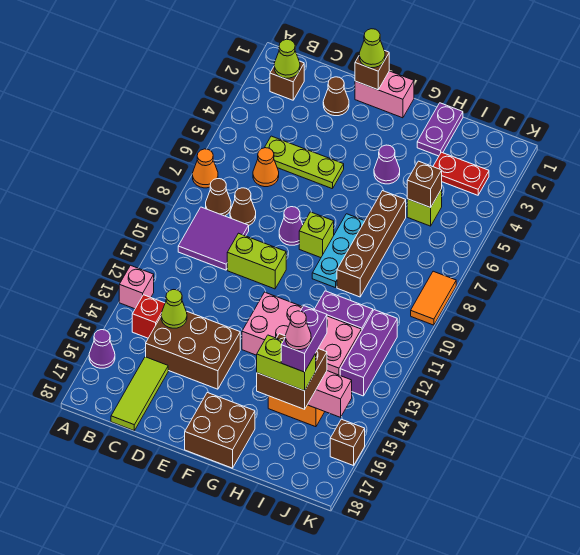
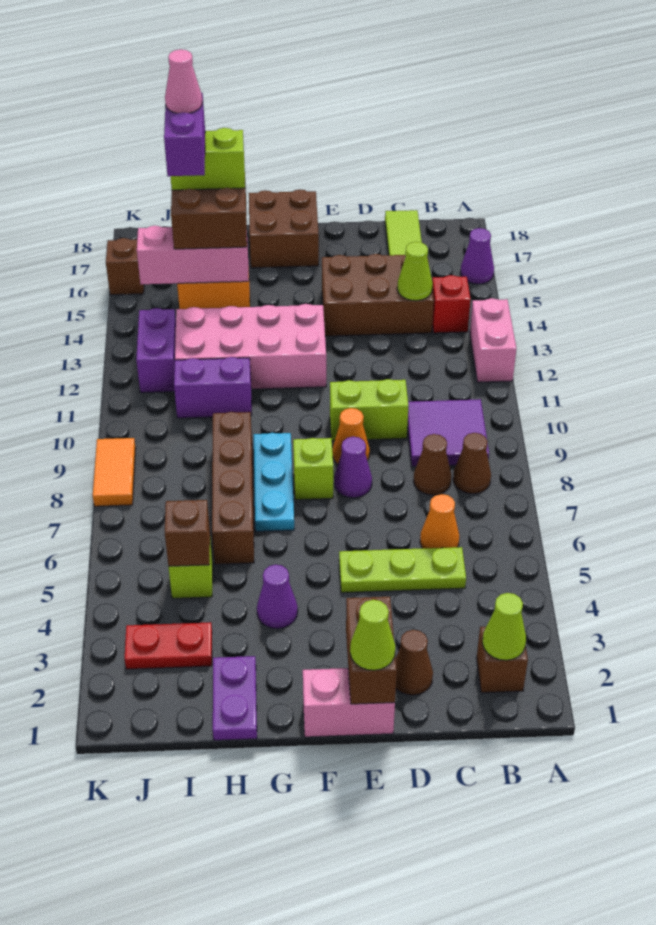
orange 1x1 cone [193,149,218,188] -> orange 1x1 cone moved to [332,408,370,464]
pink 1x1 brick [119,265,154,309] -> pink 1x2 brick [470,298,516,382]
brown 1x1 brick [355,51,389,90] -> brown 1x2 brick [346,597,397,704]
purple 1x3 brick [340,310,397,396] -> purple 1x2 brick [136,308,176,393]

